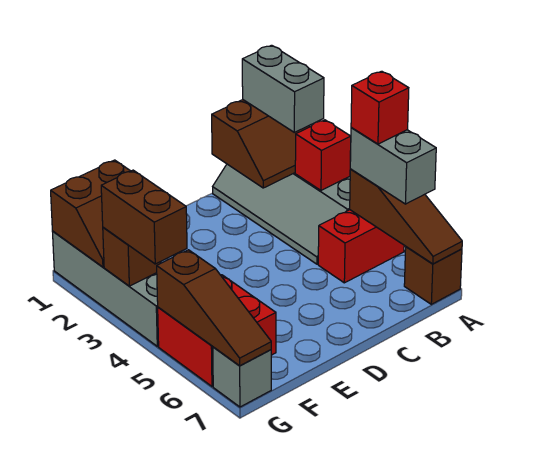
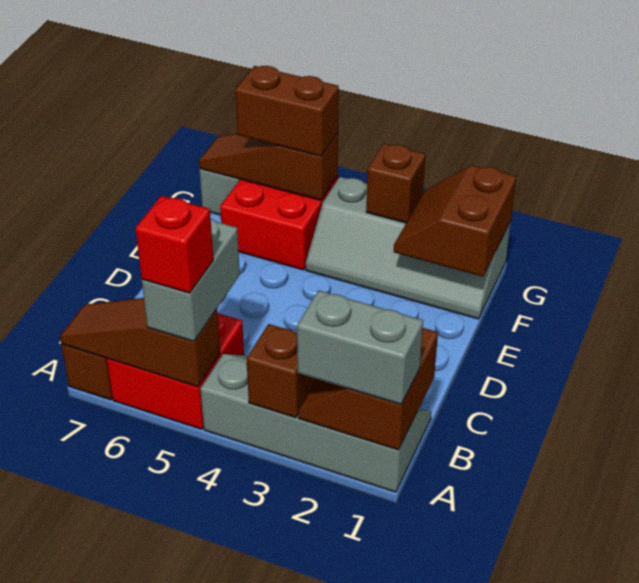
red 1x1 brick [295,120,351,190] -> brown 1x1 brick [246,324,316,418]
red 1x2 brick [318,210,404,283] -> red 2x2 brick [107,313,244,429]
grey 1x2 brick [350,128,436,204] -> grey 1x2 brick turned to [142,219,240,342]
brown 1x2 brick [101,170,187,264] -> brown 1x2 brick moved to [235,66,339,156]

